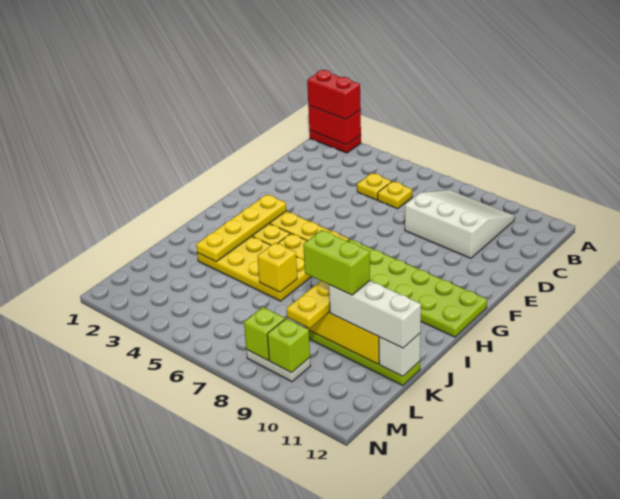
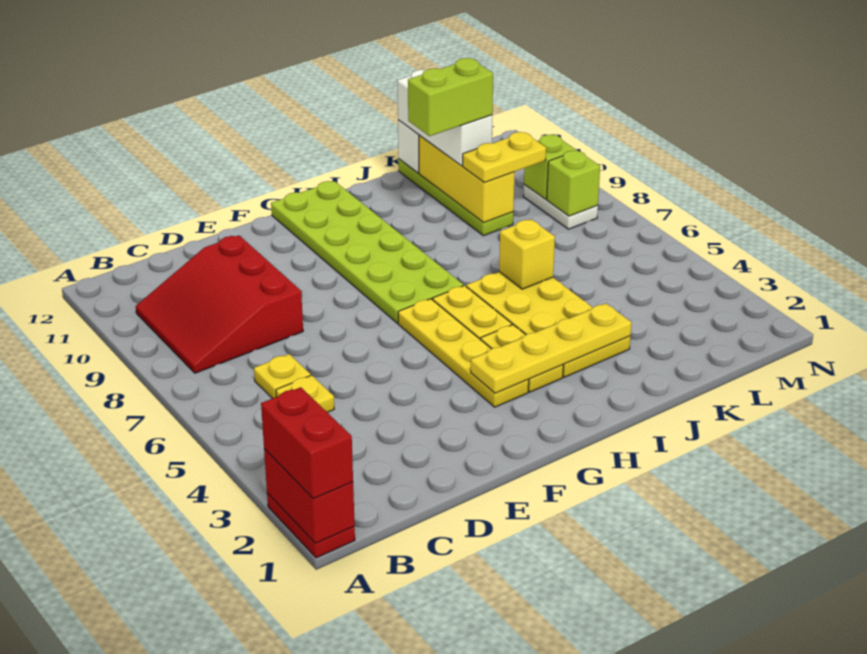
white 3x3 slope [405,190,515,258] -> red 3x3 slope [136,235,303,373]
lime 1x2 brick [303,230,370,295] -> lime 1x2 brick turned to [408,58,493,136]

